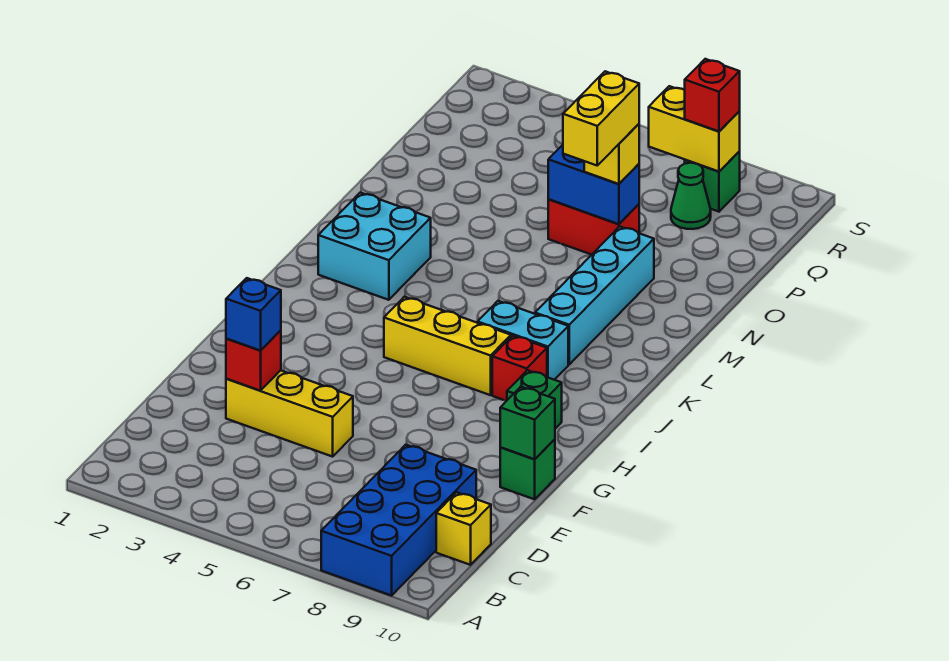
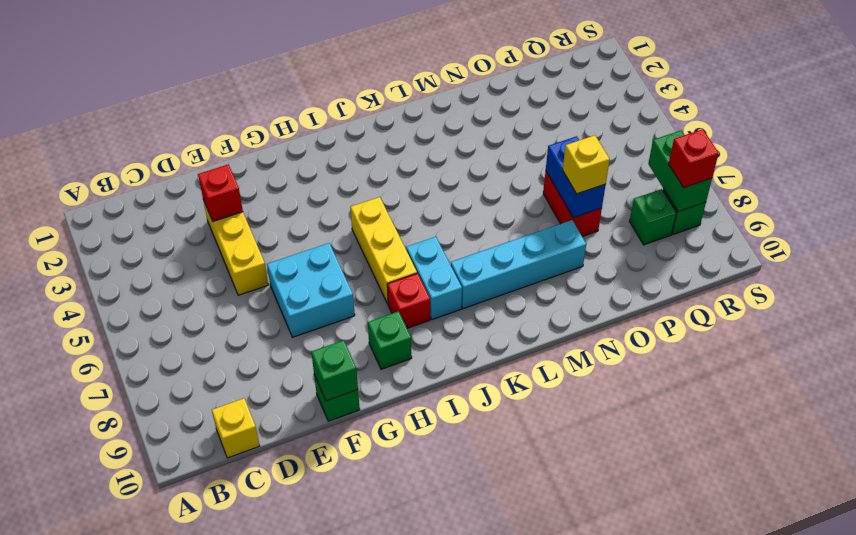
blue 2x4 brick [321,445,476,596] -> none
blue 1x1 brick [226,278,281,351] -> none
cyan 2x2 brick [318,193,431,300] -> cyan 2x2 brick moved to [267,243,355,337]
yellow 1x2 brick [563,71,639,165] -> none
green 1x1 cone [671,163,711,229] -> green 1x1 brick [630,189,676,245]
yellow 1x2 brick [649,86,740,172] -> green 1x2 brick [648,131,712,212]

